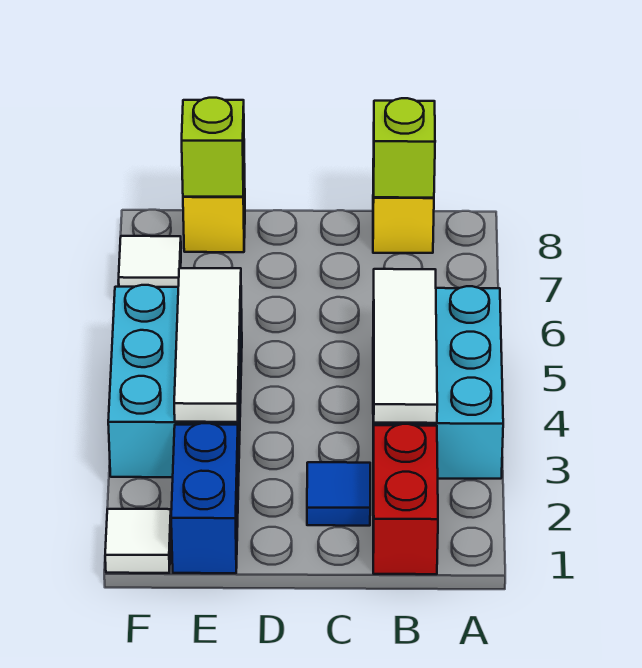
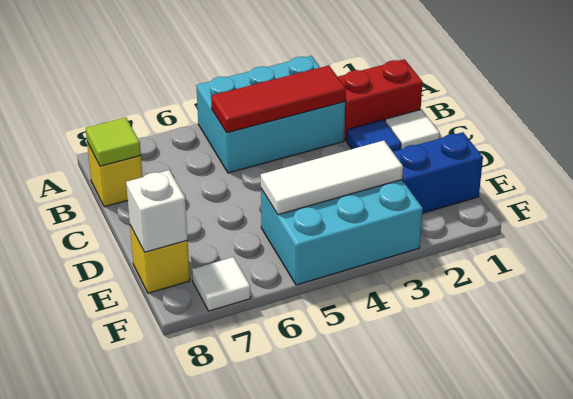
white 1x3 tile [374,269,437,423] -> red 1x3 tile [211,65,346,133]
lime 1x1 brick [374,98,435,198] -> lime 1x1 tile [86,117,141,166]
lime 1x1 brick [182,98,244,197] -> white 1x1 brick [126,170,188,252]
white 1x1 tile [105,509,171,573] -> white 1x1 tile moved to [385,109,440,149]

